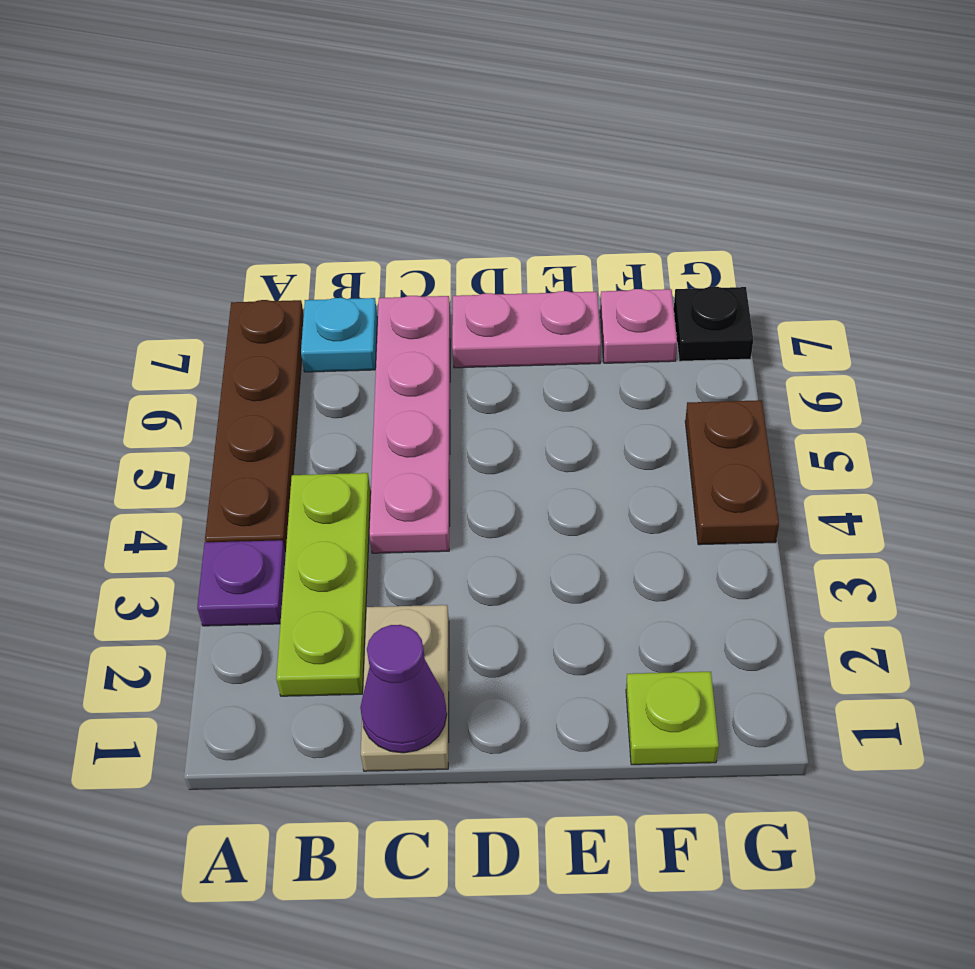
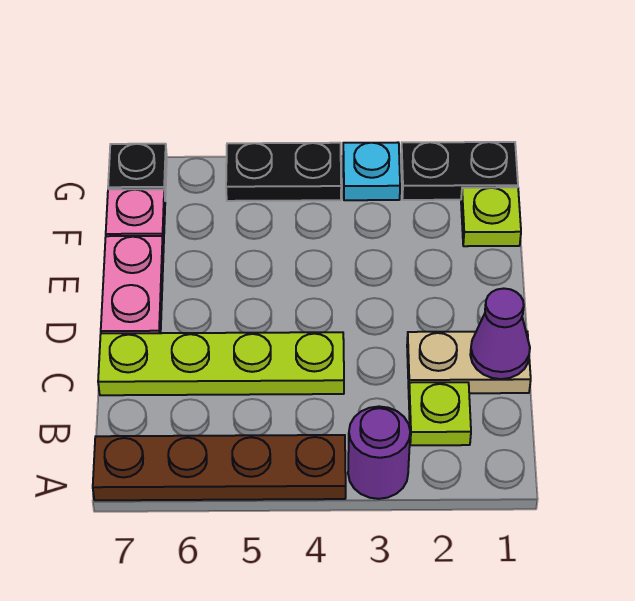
purple 1x1 plate [197,540,286,626] -> purple 1x1 round brick [348,407,410,499]
lime 1x3 plate [276,473,371,696] -> lime 1x1 plate [409,382,471,445]
cyan 1x1 plate [301,298,377,372] -> cyan 1x1 plate moved to [343,142,400,200]
pink 1x4 plate [369,296,450,553] -> lime 1x4 plate [98,332,344,395]
none -> black 1x2 plate [401,142,518,200]
brown 1x2 plate [685,400,779,545] -> black 1x2 plate [226,143,341,201]

